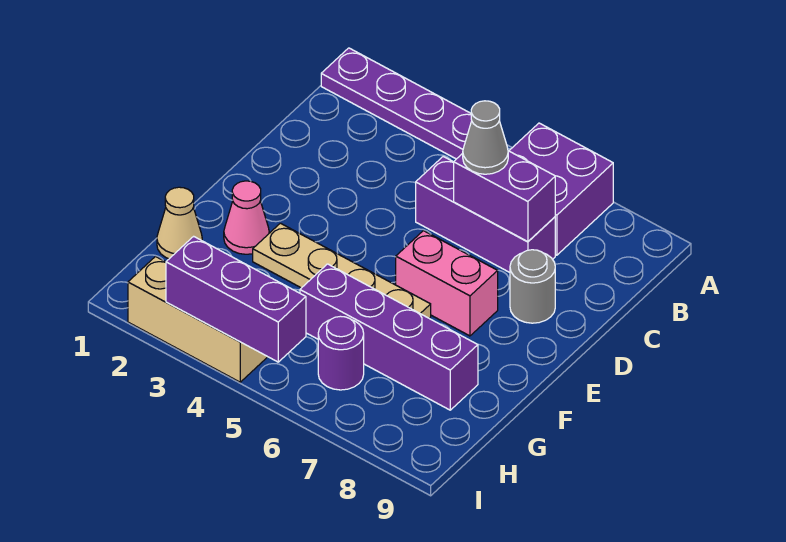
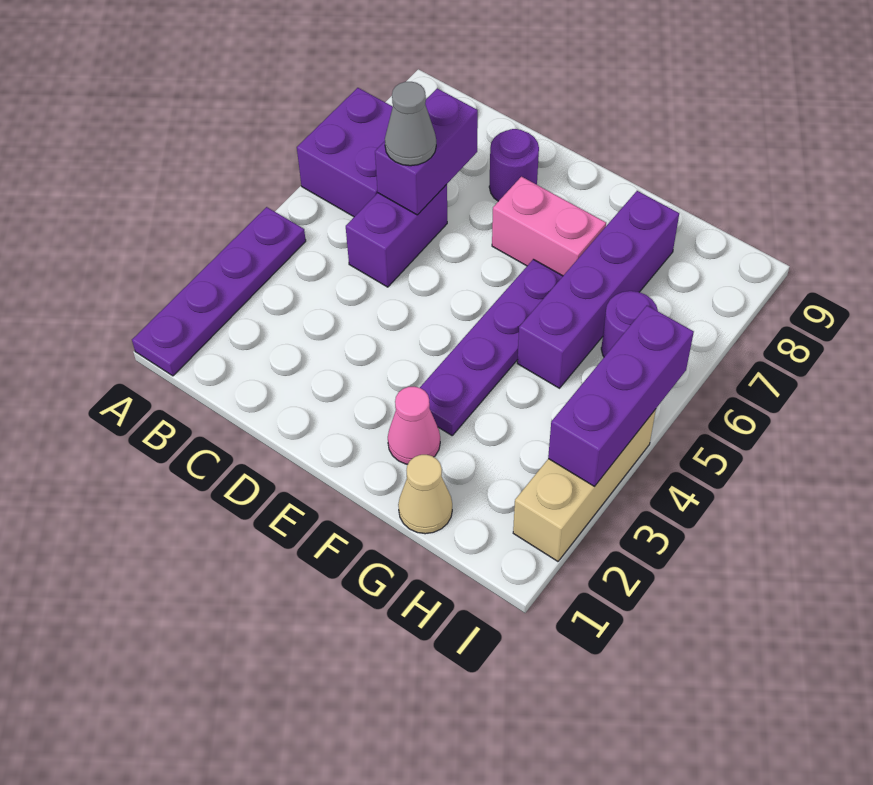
purple 1x3 brick [416,156,555,272] -> purple 1x2 brick [346,184,447,287]
grey 1x1 round brick [510,250,555,323] -> purple 1x1 round brick [489,129,539,201]
pink 1x2 brick [396,231,498,336] -> pink 1x2 brick turned to [492,177,606,276]
tan 1x4 plate [253,223,431,318] -> purple 1x4 plate [420,259,563,435]

